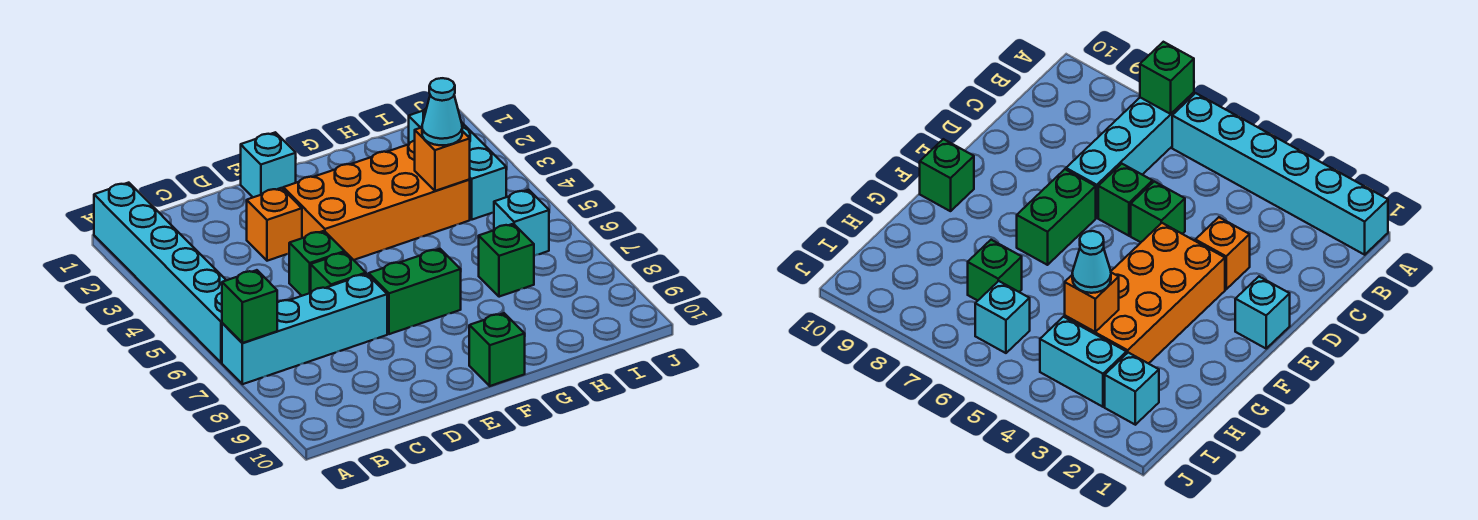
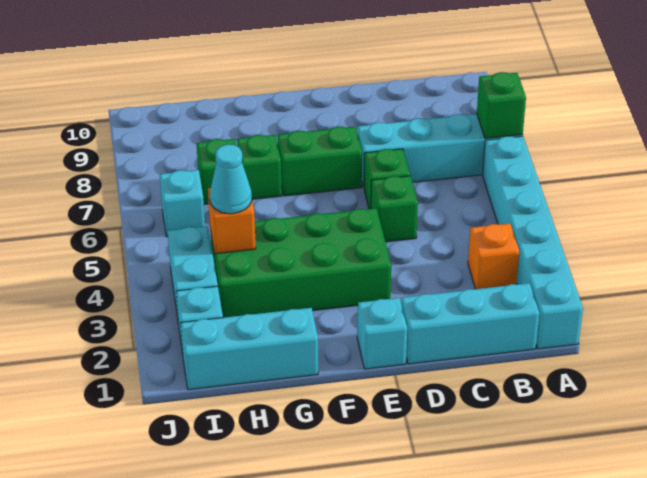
none -> cyan 1x3 brick [401,283,539,364]
orange 1x1 brick [247,188,302,261] -> orange 1x1 brick moved to [468,223,519,289]
orange 2x4 brick [283,140,470,260] -> green 2x4 brick [210,208,391,318]
green 1x1 brick [469,313,525,386] -> green 1x1 brick moved to [237,135,282,199]
none -> cyan 1x3 brick [180,308,318,390]

